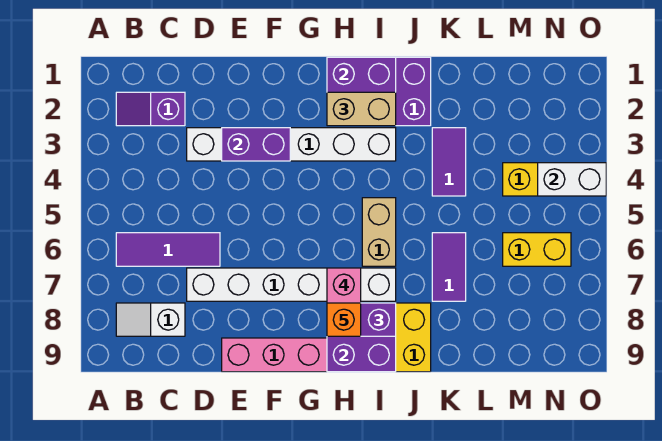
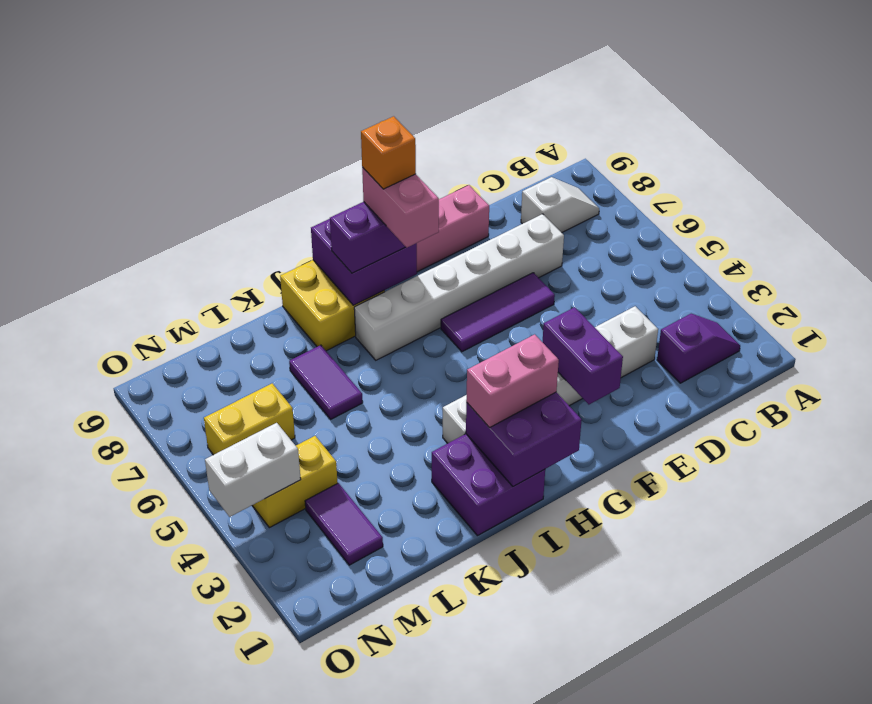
purple 1x3 tile [116,233,220,266] -> purple 1x3 tile moved to [441,273,555,352]
purple 1x2 brick [222,128,290,161] -> purple 1x2 brick turned to [543,307,623,404]
tan 1x2 brick [327,92,396,126] -> pink 1x2 brick [466,334,559,428]
tan 1x2 brick [362,198,396,266] -> none
purple 1x2 tile [432,128,466,196] -> purple 1x2 tile moved to [305,483,383,565]

